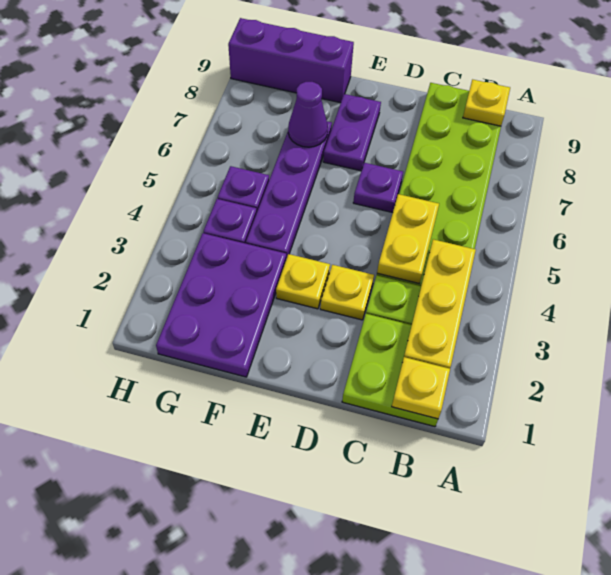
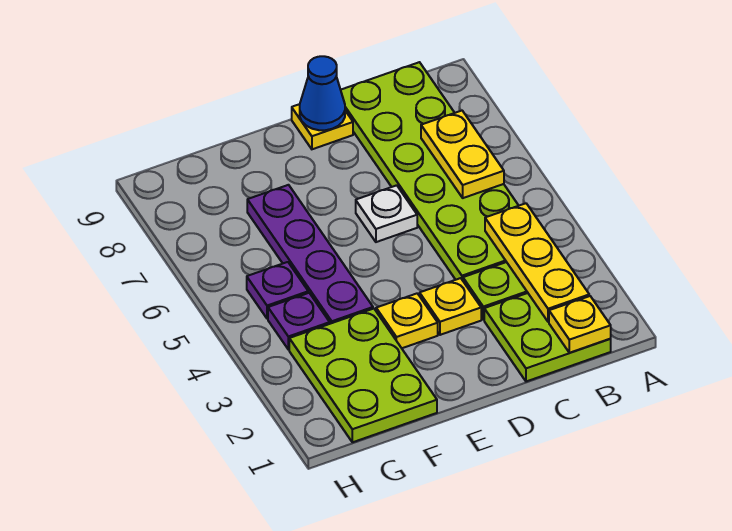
yellow 1x1 plate [463,80,510,126] -> yellow 1x1 plate moved to [292,104,353,149]
yellow 1x2 plate [377,194,439,284] -> yellow 1x2 plate moved to [421,111,504,198]
purple 1x1 plate [353,163,403,213] -> white 1x1 plate [356,185,417,242]
none -> blue 1x1 cone [300,56,345,130]
purple 1x2 plate [323,94,381,171] -> none
purple 2x3 plate [156,233,286,377] -> lime 2x3 plate [289,309,437,442]
purple 1x1 cone [288,82,328,147] -> none
purple 1x3 brick [228,18,354,103] -> none

